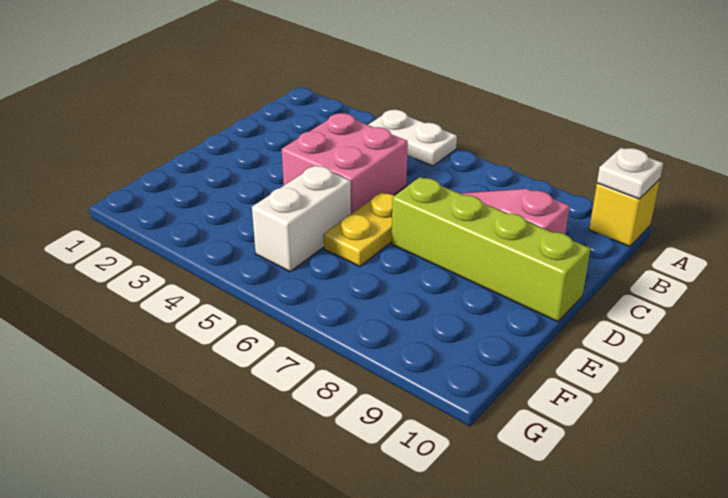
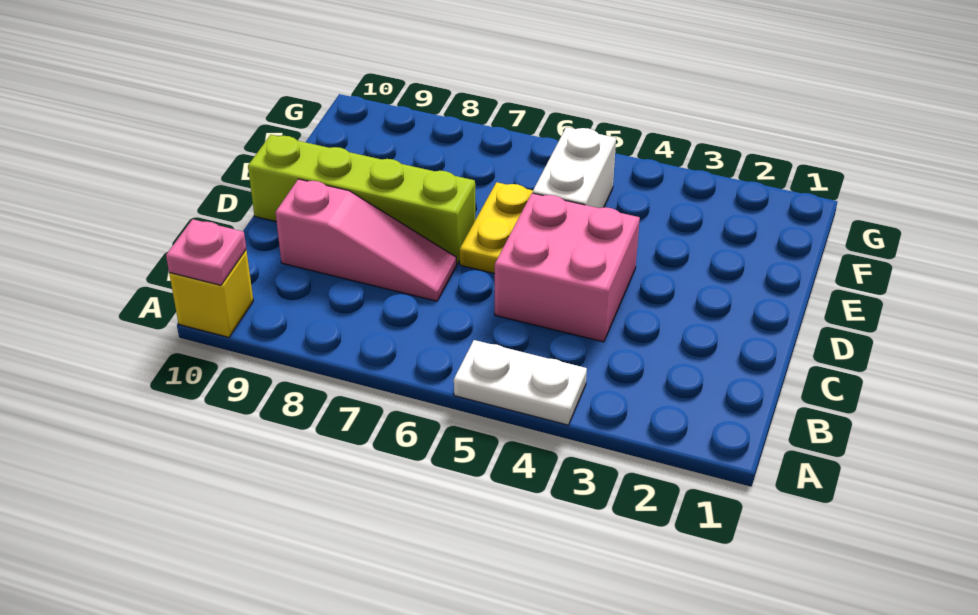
white 1x1 plate [597,148,663,199] -> pink 1x1 plate [166,219,246,285]

